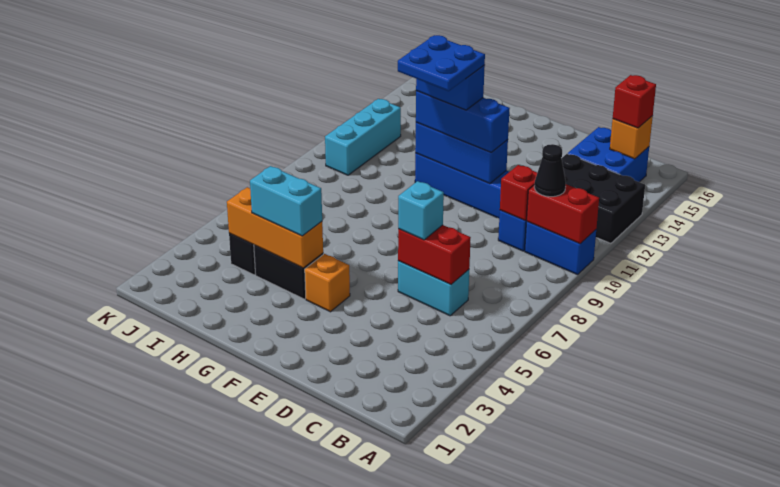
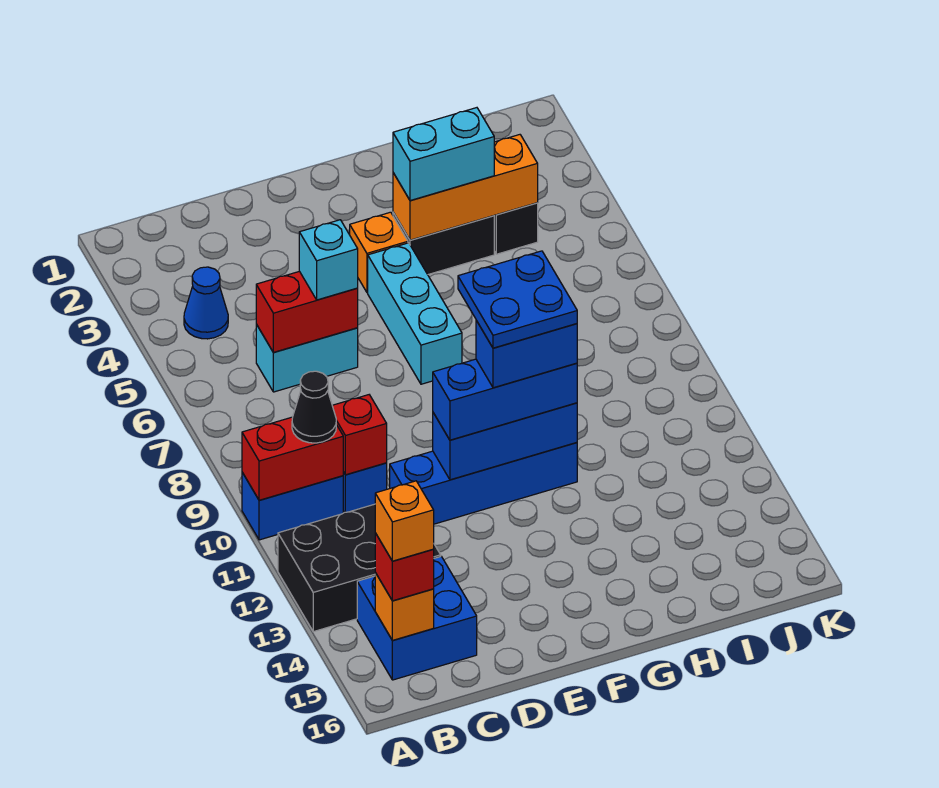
none -> blue 1x1 cone [184,267,228,339]
none -> orange 1x1 brick [375,481,434,561]
cyan 1x3 brick [325,99,401,175] -> cyan 1x3 brick moved to [368,243,462,384]

